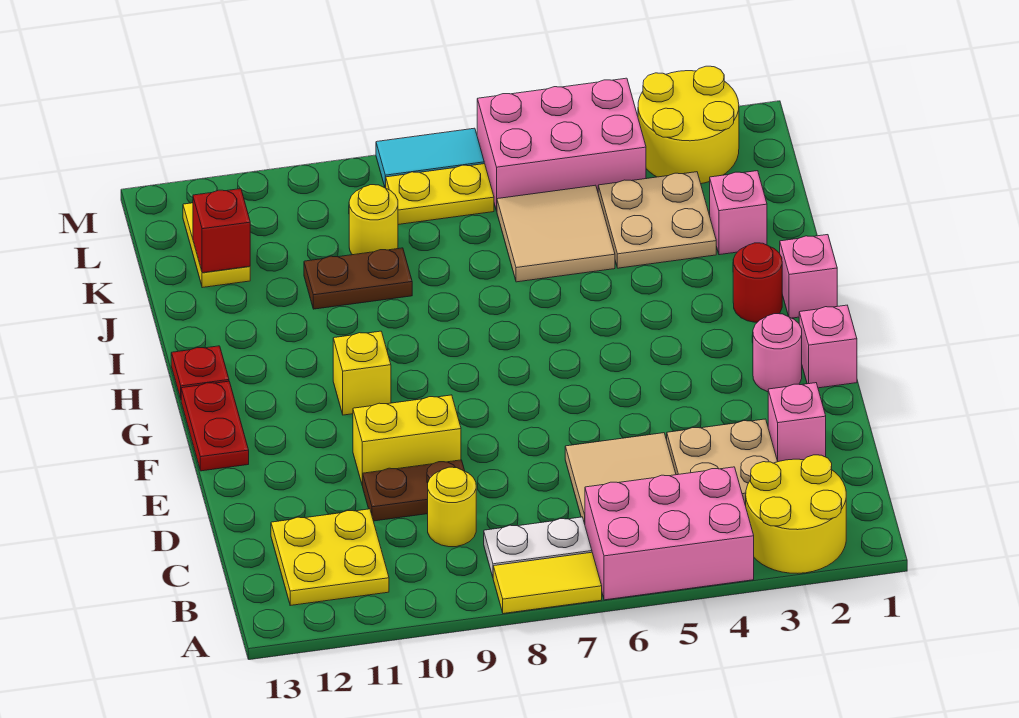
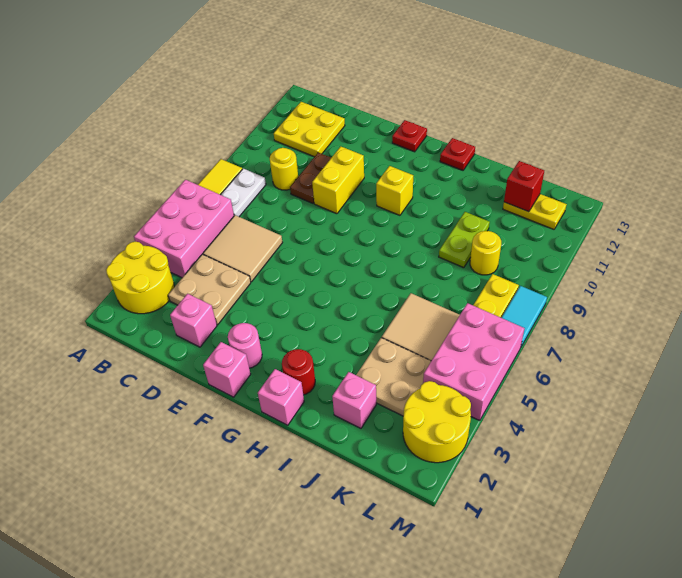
red 1x2 plate [181,381,249,471] -> red 1x1 plate [392,120,427,152]
brown 1x2 plate [304,248,412,309] -> lime 1x2 plate [439,212,490,268]

